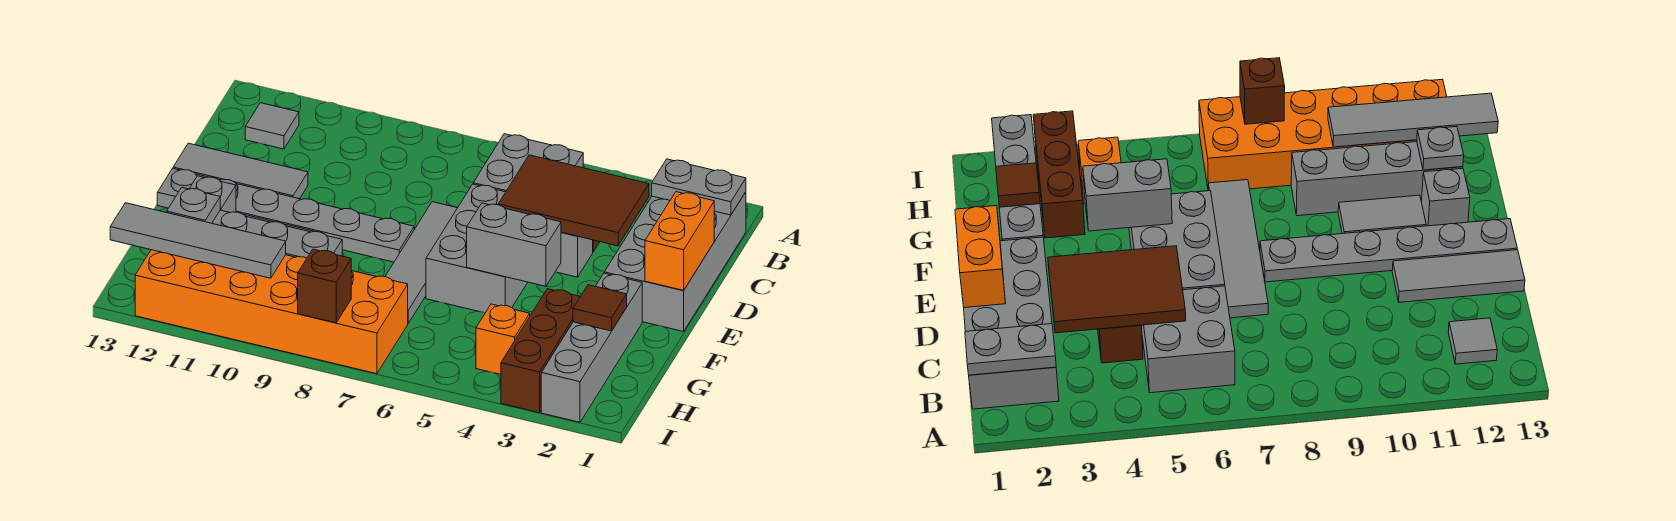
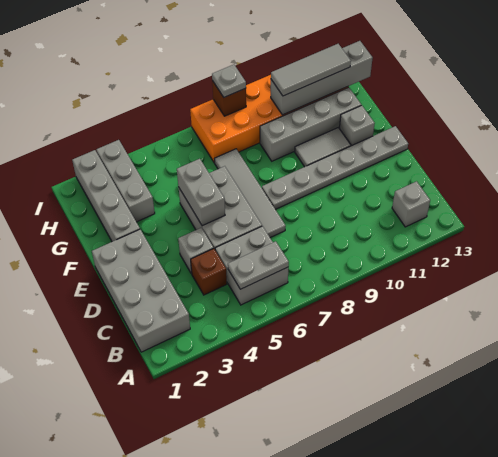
grey 1x2 plate [652,159,746,215] -> grey 1x2 plate moved to [228,241,289,289]
grey 1x1 tile [245,103,299,149] -> grey 1x1 brick [392,181,430,227]
brown 2x3 tile [498,155,649,246] -> none
orange 1x2 brick [645,192,714,290] -> none
grey 1x3 tile [173,143,308,199] -> grey 1x3 tile moved to [271,44,351,96]
grey 1x2 brick [467,203,561,286] -> grey 1x2 brick turned to [177,159,225,226]
brown 1x1 tile [573,285,627,331] -> none
brown 1x3 brick [501,289,580,413] -> grey 1x3 brick [96,140,155,222]
grey 1x1 plate [167,188,220,223] -> grey 1x1 plate moved to [212,65,246,97]
orange 1x1 brick [476,304,530,374] -> none
grey 1x4 tile [110,203,286,278] -> grey 1x4 brick [271,41,373,115]

